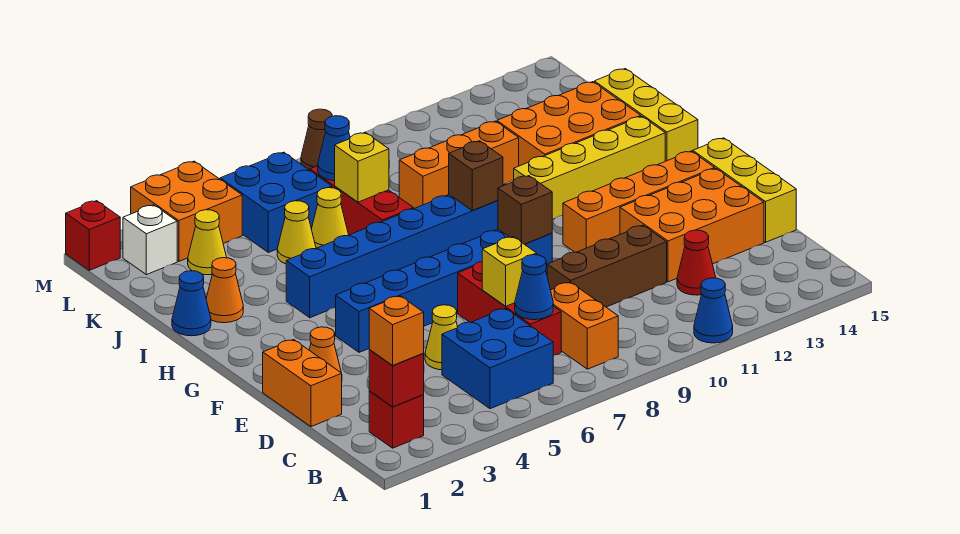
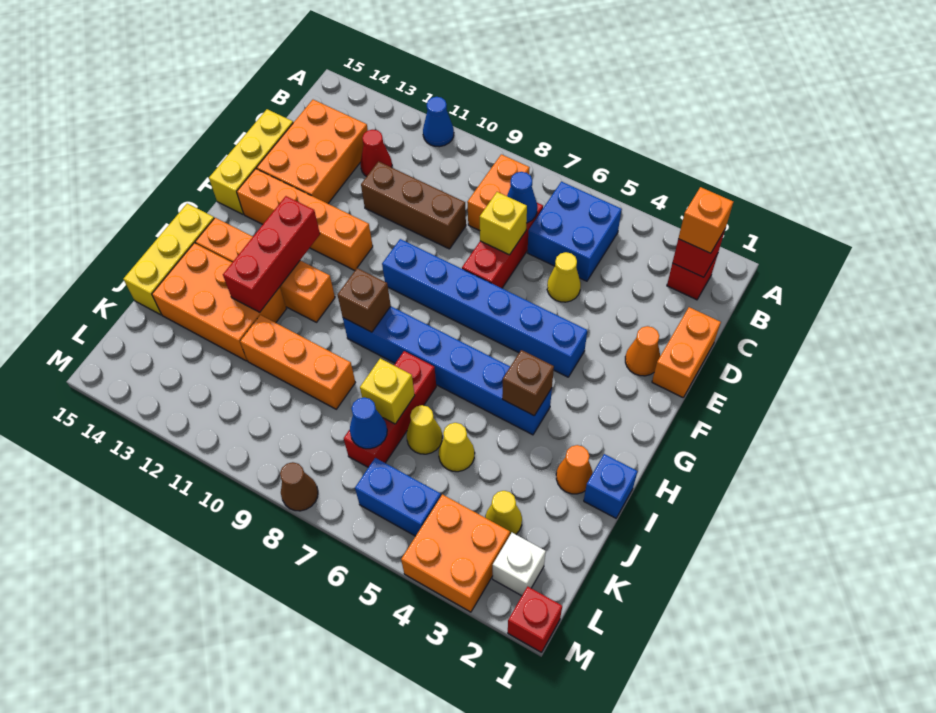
orange 2x3 brick [620,169,764,282] -> orange 2x3 brick turned to [257,100,368,204]
brown 1x1 brick [498,176,552,244] -> brown 1x1 brick moved to [502,350,554,416]
none -> red 1x3 brick [223,196,320,312]
yellow 1x4 brick [514,116,665,220] -> orange 1x4 brick [195,218,335,322]
blue 1x1 cone [172,271,211,336] -> blue 1x1 brick [584,454,638,518]
blue 2x2 brick [220,152,332,252] -> blue 1x2 brick [355,458,441,536]

